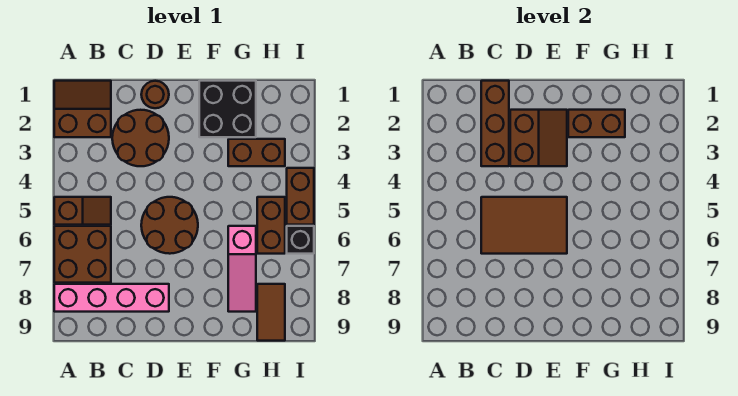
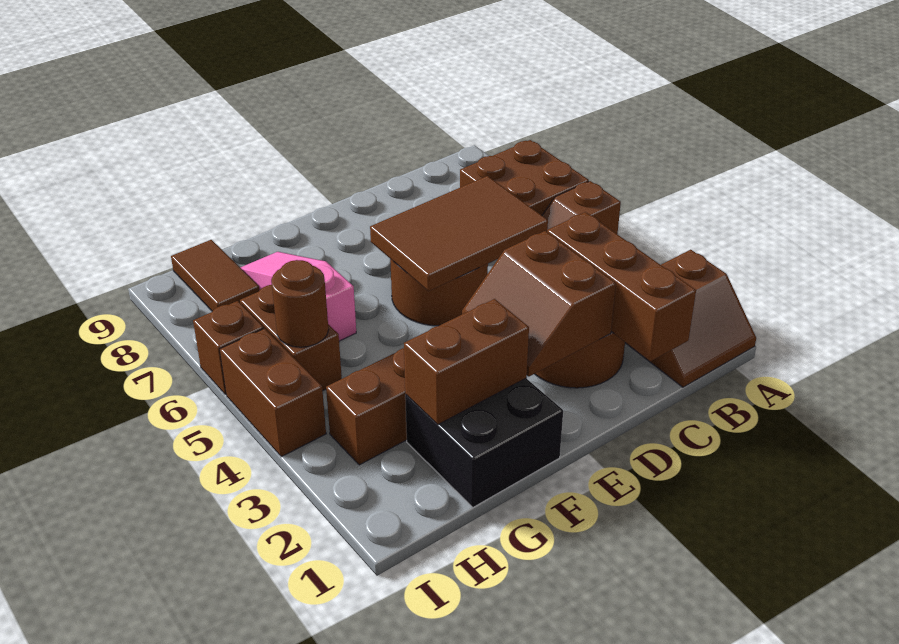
pink 1x4 brick [54,284,169,312] -> none
brown 1x1 round brick [141,81,169,108] -> brown 1x1 round brick moved to [271,260,329,347]
black 1x1 brick [287,226,314,254] -> brown 1x1 brick [193,301,264,395]

